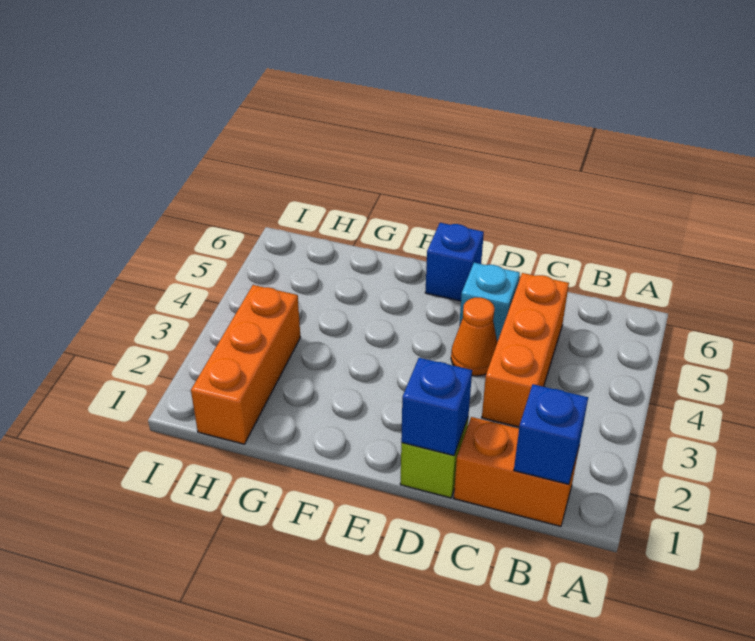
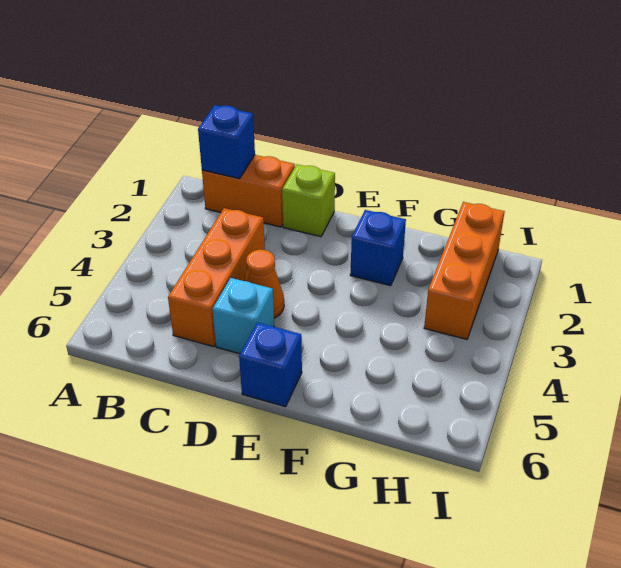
blue 1x1 brick [401,358,472,456] -> blue 1x1 brick moved to [350,210,406,286]

